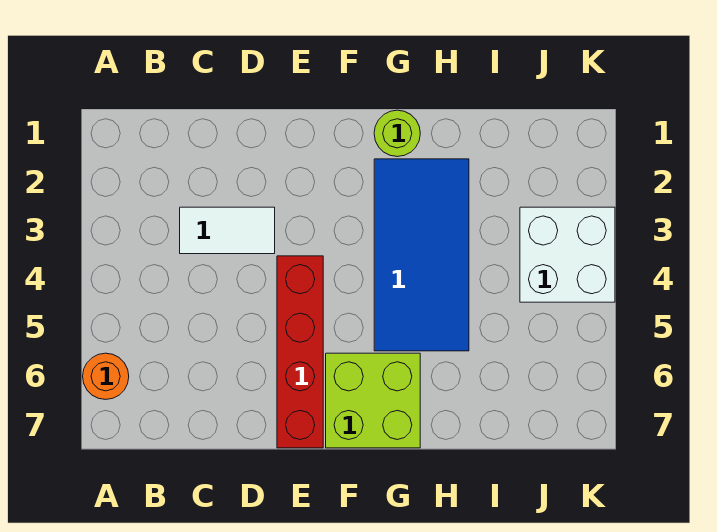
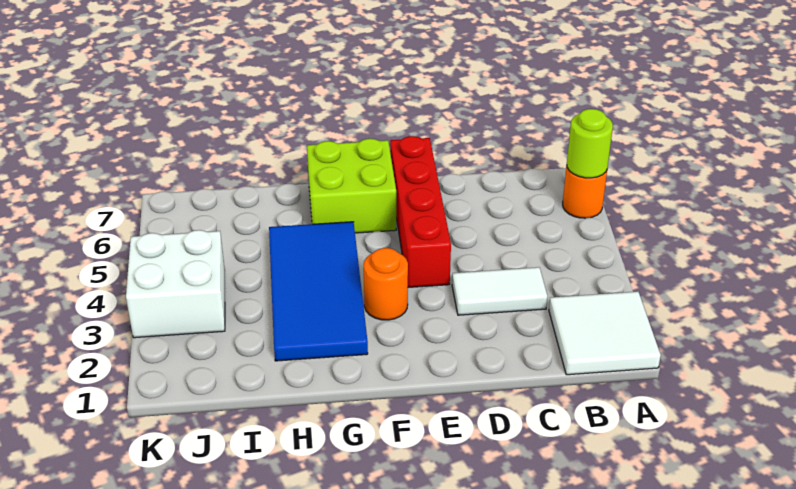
none -> white 2x2 tile [549,292,661,375]
none -> orange 1x1 round brick [364,248,408,320]
lime 1x1 round brick [374,110,420,157] -> lime 1x1 round brick moved to [567,109,613,178]

